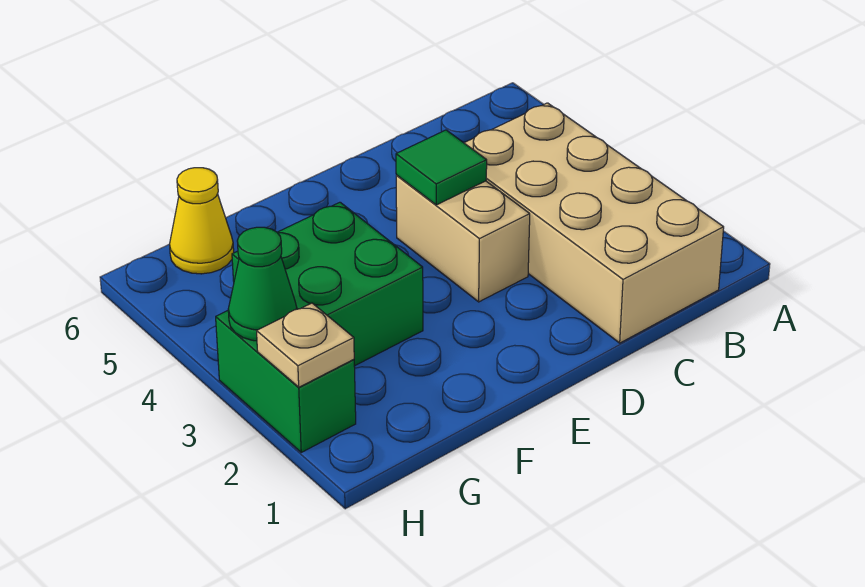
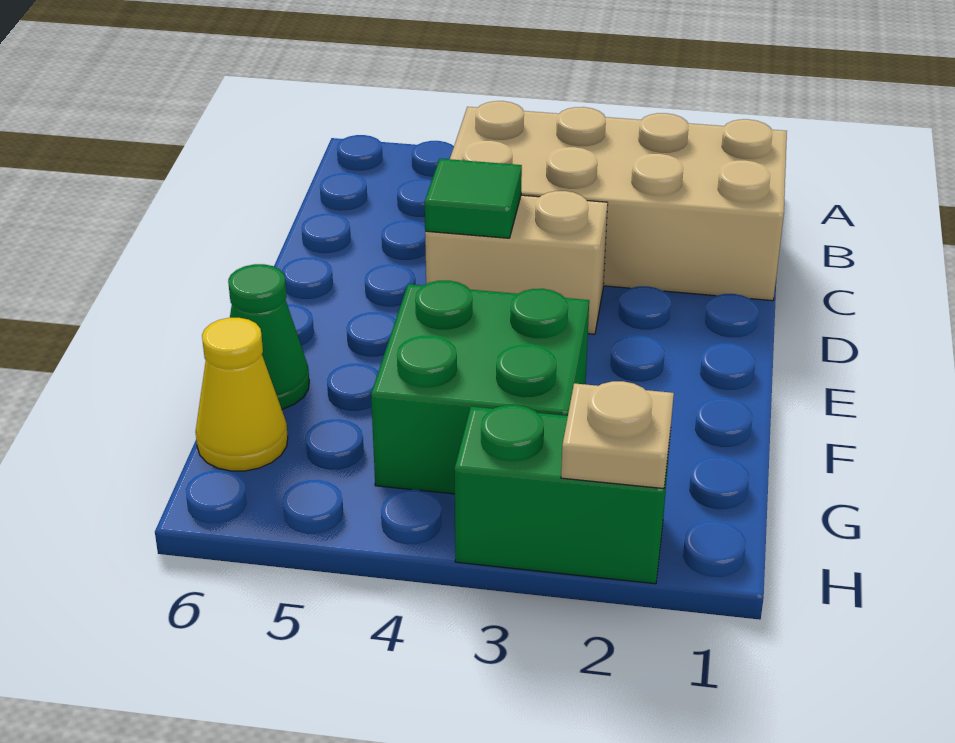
green 1x1 cone [228,227,297,341] -> green 1x1 cone moved to [228,264,309,409]

